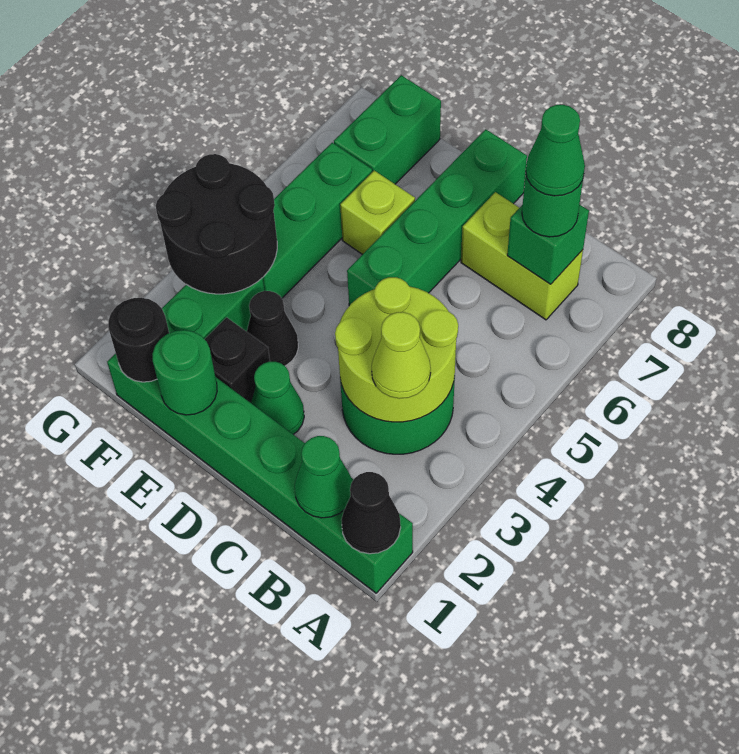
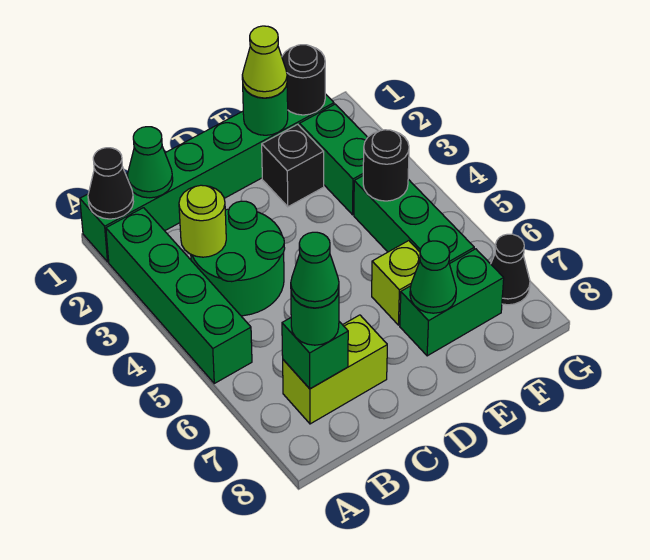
lime 2x2 round brick [335,277,458,422] -> lime 1x1 round brick [179,185,226,257]
lime 1x1 cone [372,312,431,399] -> lime 1x1 cone moved to [242,26,287,98]
green 1x1 cone [251,362,304,434] -> green 1x1 cone moved to [410,241,456,313]
green 1x4 brick [347,129,527,306] -> green 1x4 brick moved to [106,208,252,383]
black 1x1 cone [247,291,298,366] -> black 1x1 cone moved to [491,234,530,305]
black 2x2 round brick [156,154,277,294] -> black 1x1 round brick [363,130,409,201]
green 1x2 brick [334,75,441,184] -> green 1x2 brick turned to [400,249,504,356]

